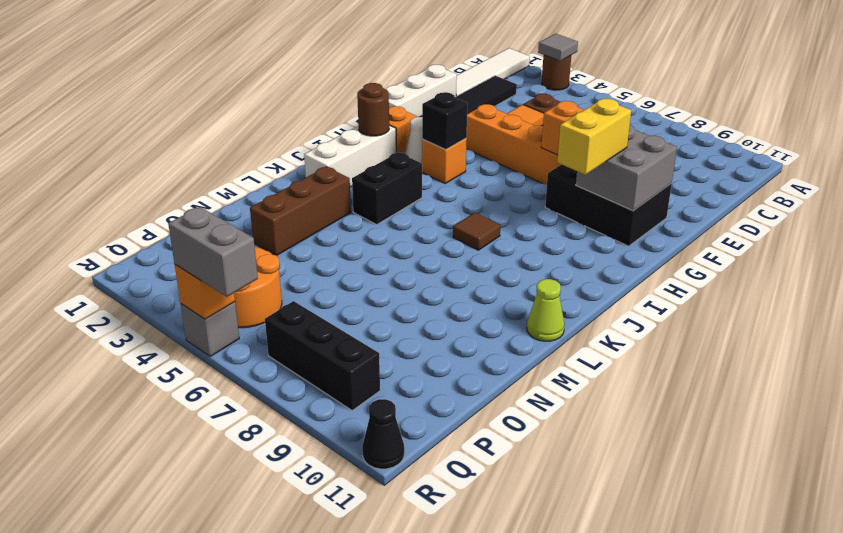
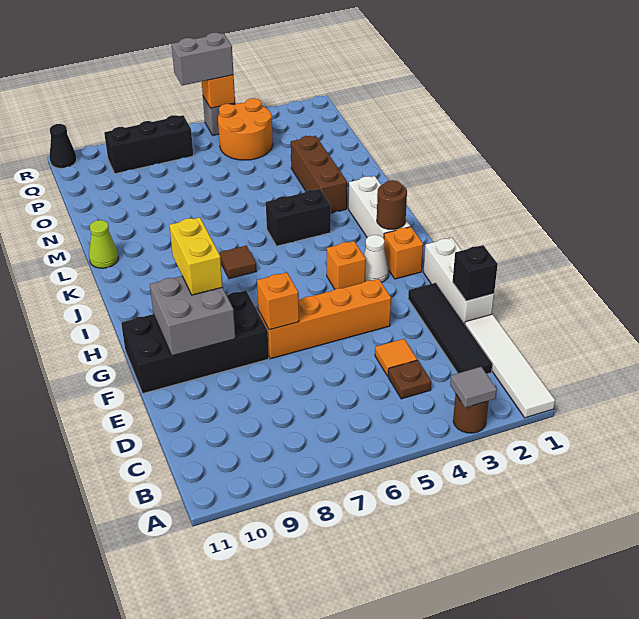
black 2x3 brick [545,165,672,246] -> black 2x4 brick [121,290,269,393]
black 1x1 brick [422,92,467,150] -> black 1x1 brick moved to [453,245,498,301]
black 1x2 brick [352,152,422,225] -> black 1x2 brick turned to [266,189,331,246]

